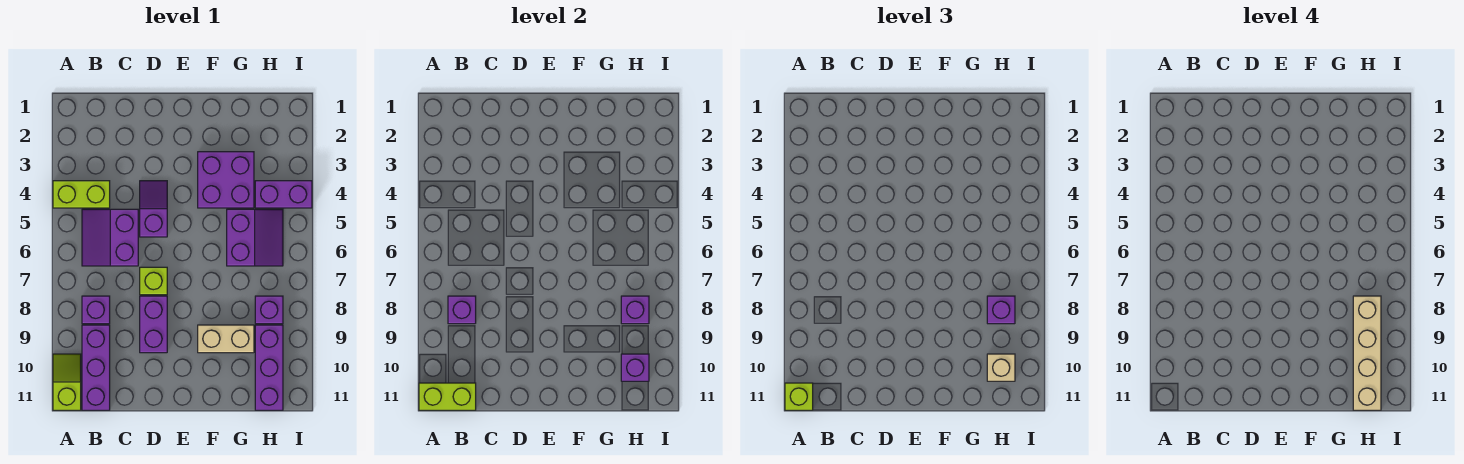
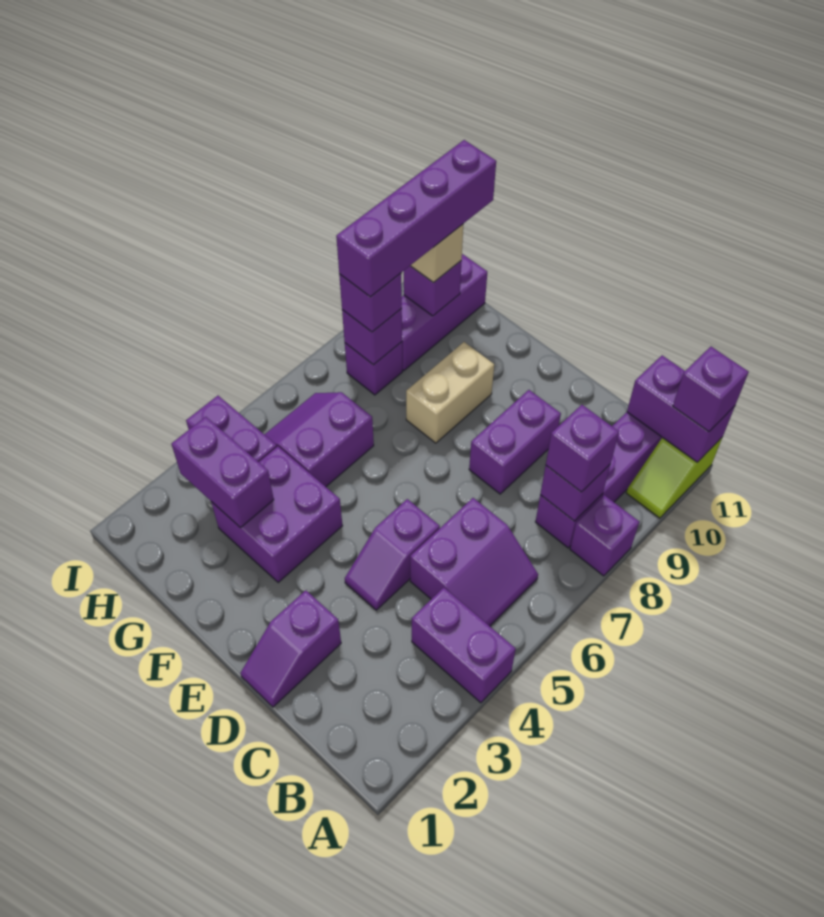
lime 1x2 brick [53,181,110,208] -> purple 1x2 brick [412,588,516,703]
none -> purple 1x1 brick [570,495,639,576]
lime 1x2 brick [419,383,476,410] -> purple 1x2 brick [627,355,735,462]
lime 1x1 brick [785,383,813,410] -> purple 1x1 brick [673,347,749,432]
none -> purple 1x1 brick [546,405,619,492]
none -> purple 1x2 slope [241,590,341,707]
lime 1x1 brick [140,267,167,295] -> none
tan 1x2 brick [198,325,254,353] -> tan 1x2 brick turned to [406,342,494,443]
none -> purple 1x2 brick [171,417,274,528]
tan 1x4 brick [1353,296,1381,410] -> purple 1x4 brick [336,140,496,297]

